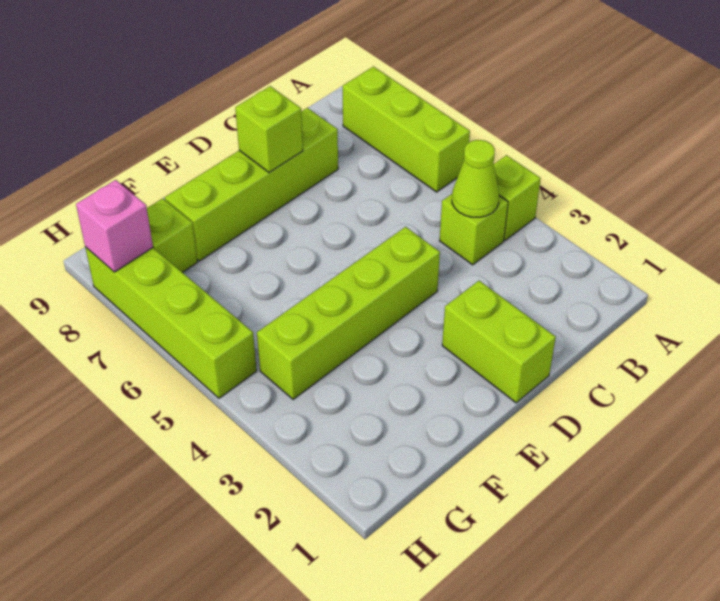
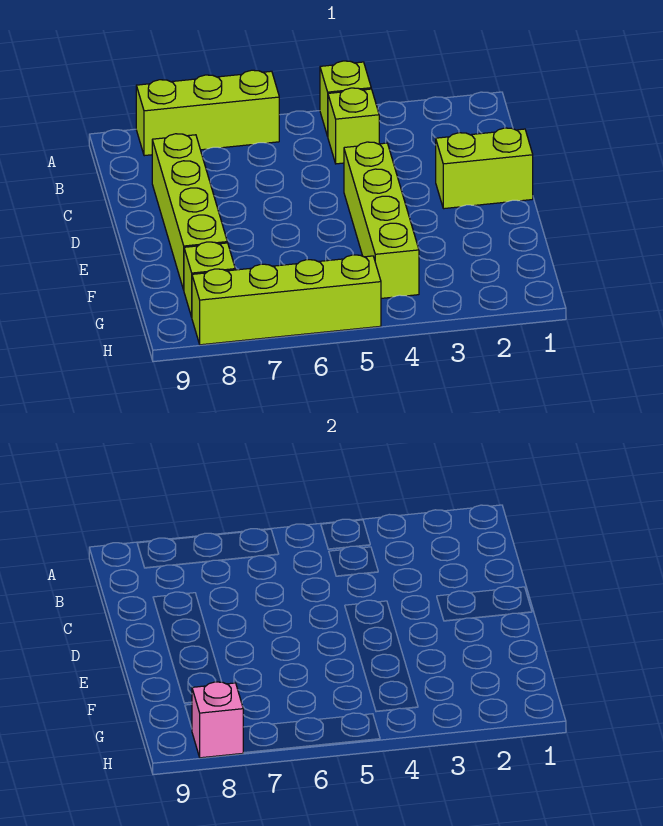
lime 1x1 cone [452,140,499,217] -> none
lime 1x1 brick [235,86,303,172] -> none

